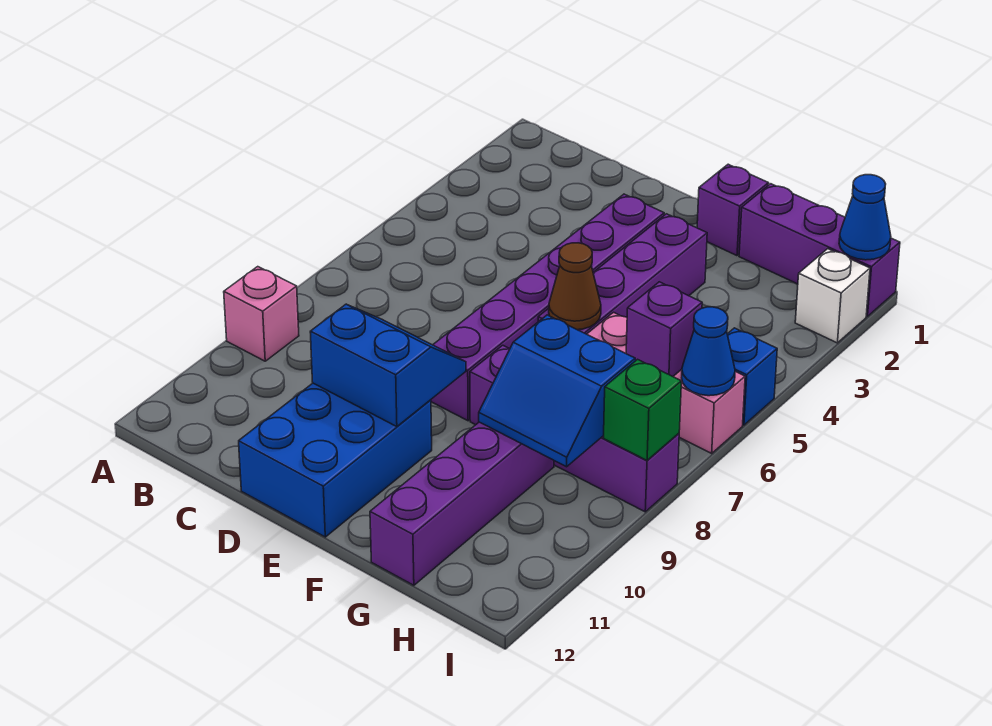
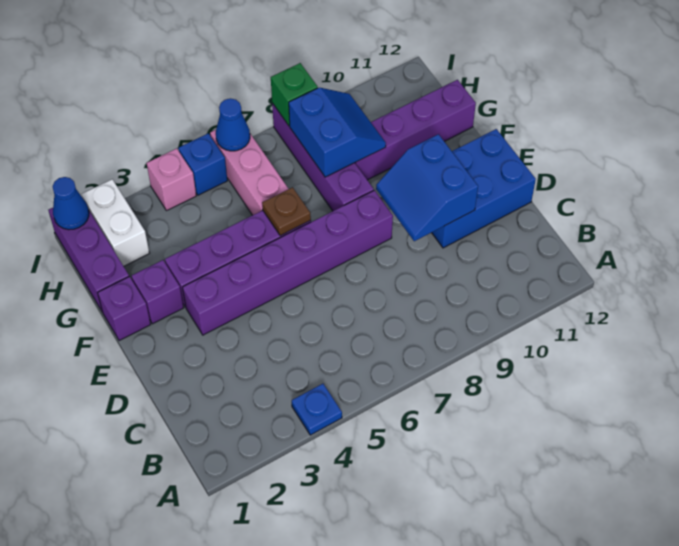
none -> blue 1x1 plate [292,384,342,435]
pink 1x1 brick [224,267,299,361] -> pink 1x1 brick moved to [147,148,196,211]
brown 1x1 cone [549,243,601,330] -> brown 1x1 plate [262,187,311,236]
purple 1x1 brick [626,282,702,376] -> purple 1x1 brick moved to [131,260,184,324]
white 1x1 brick [795,249,870,343] -> white 1x2 brick [81,179,149,266]

